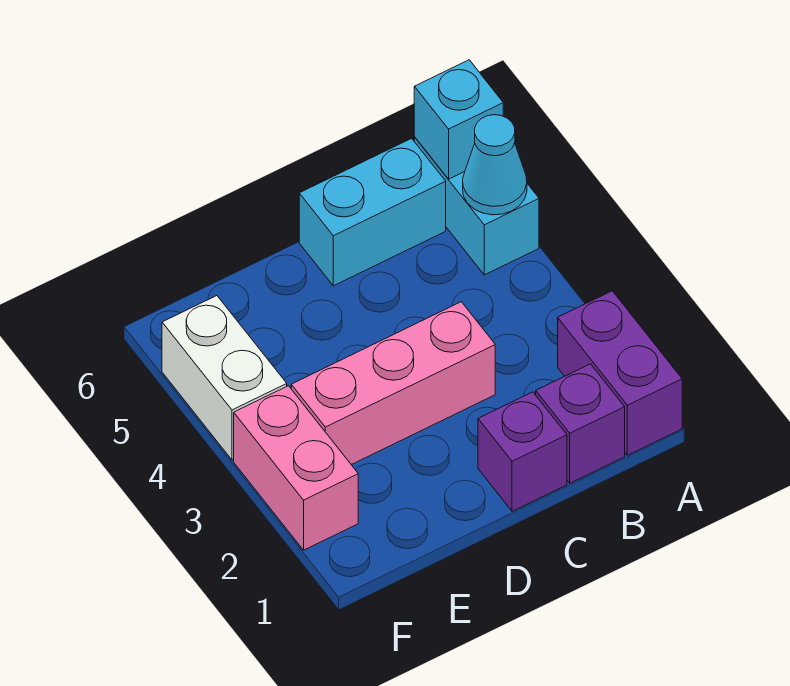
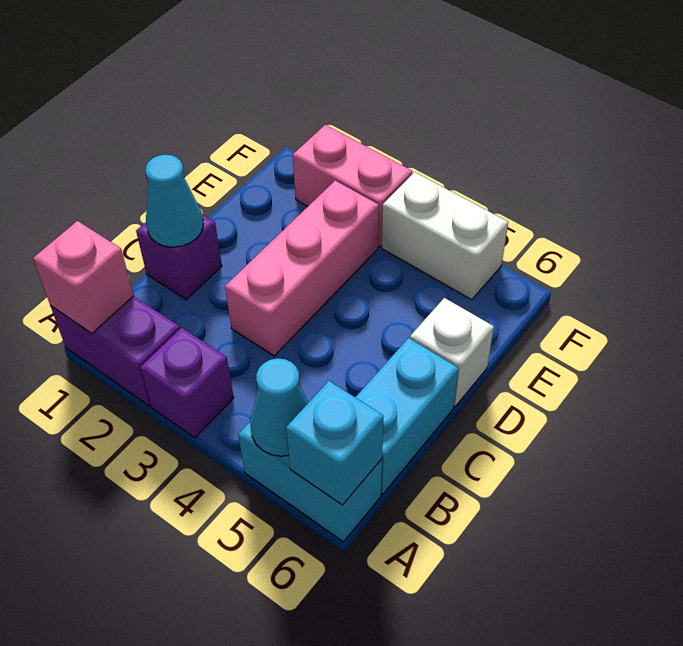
none -> pink 1x1 brick [33,221,134,333]
purple 1x1 brick [536,364,625,483] -> purple 1x1 brick moved to [140,328,234,438]
none -> cyan 1x1 cone [145,155,203,247]
none -> white 1x1 brick [410,298,494,406]

